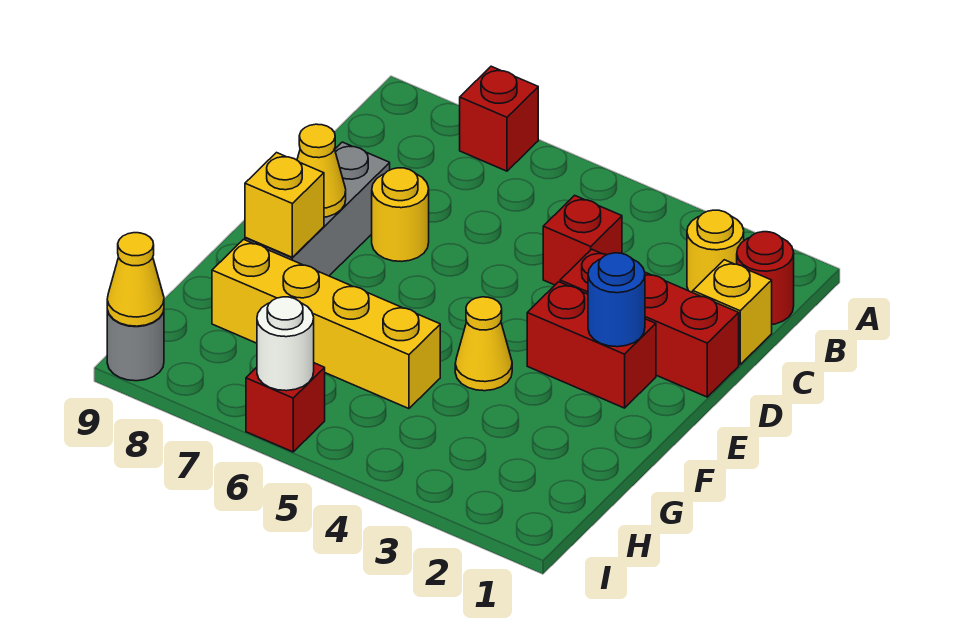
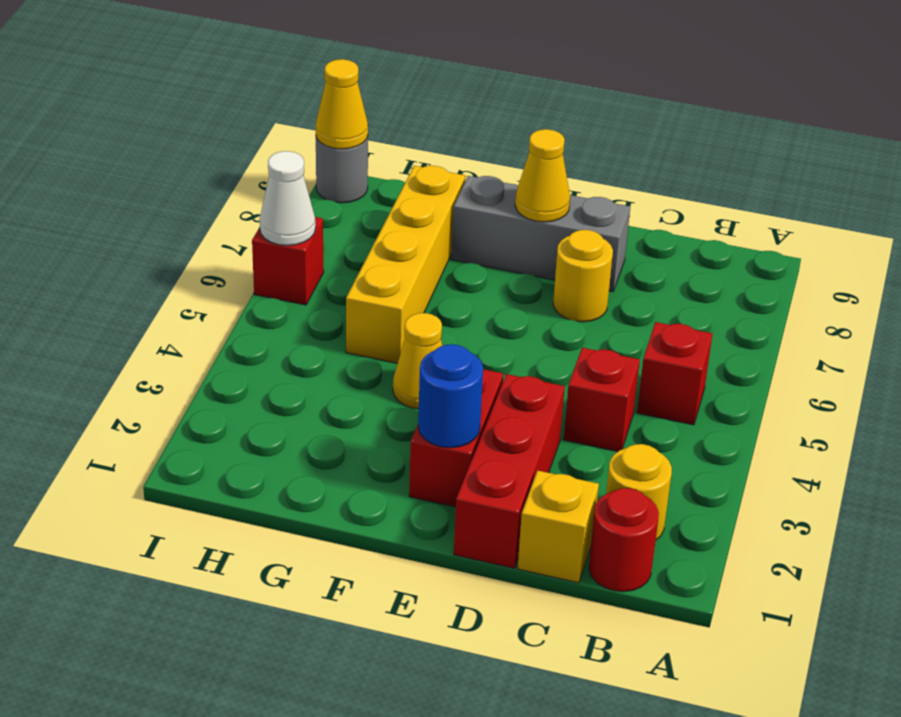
red 1x1 brick [459,66,538,171] -> red 1x1 brick moved to [637,322,712,425]
yellow 1x1 brick [245,153,324,257] -> none
white 1x1 round brick [257,297,314,391] -> white 1x1 cone [259,151,316,246]

